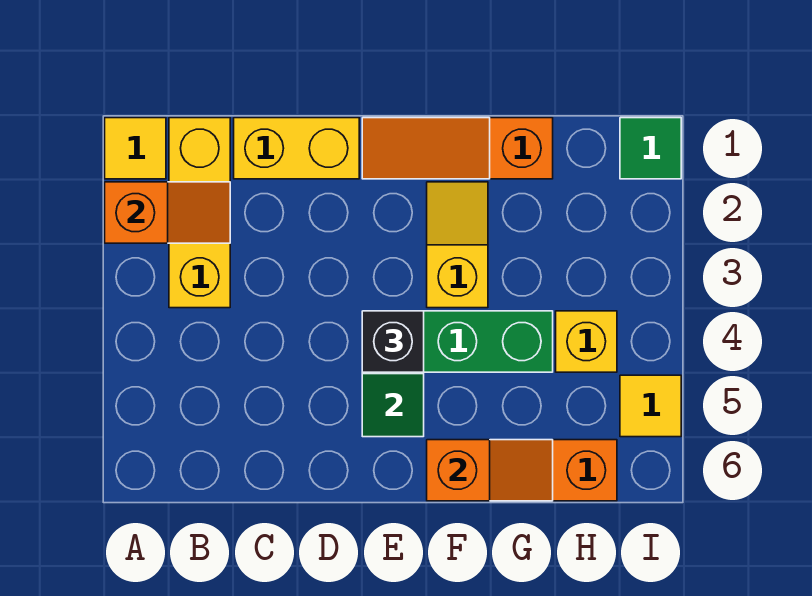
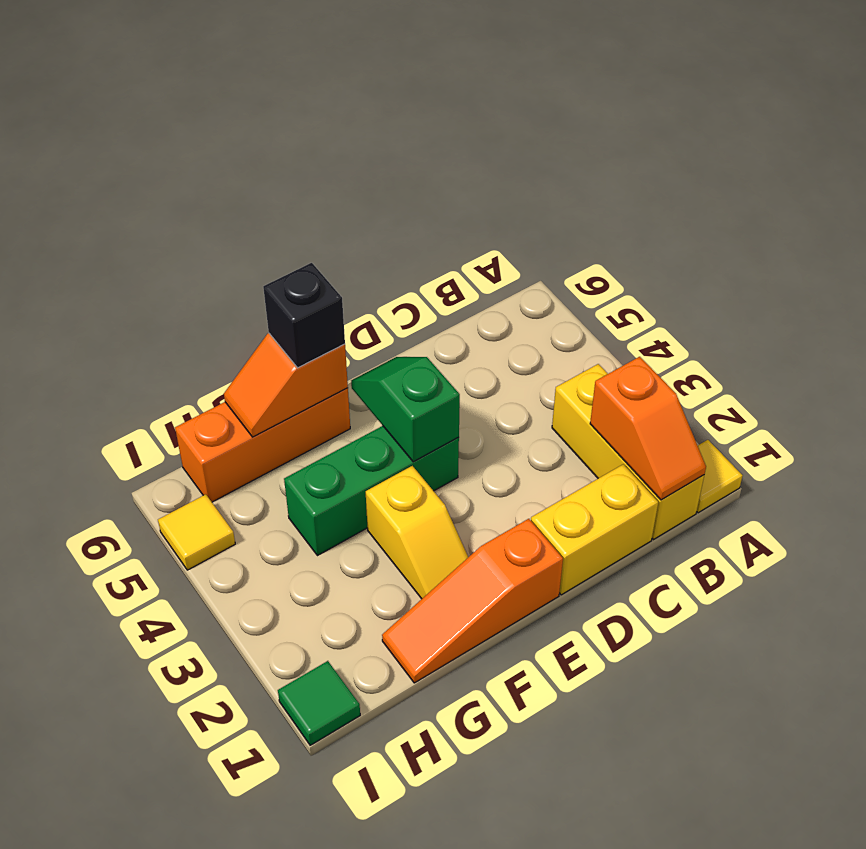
orange 1x2 slope [105,182,230,243] -> orange 1x2 slope turned to [590,357,706,500]
orange 1x3 slope [362,118,553,179] -> orange 1x3 slope turned to [382,519,563,683]
black 1x1 brick [362,311,424,372] -> black 1x1 brick moved to [263,263,345,368]
yellow 1x1 brick [556,311,617,372] -> none

